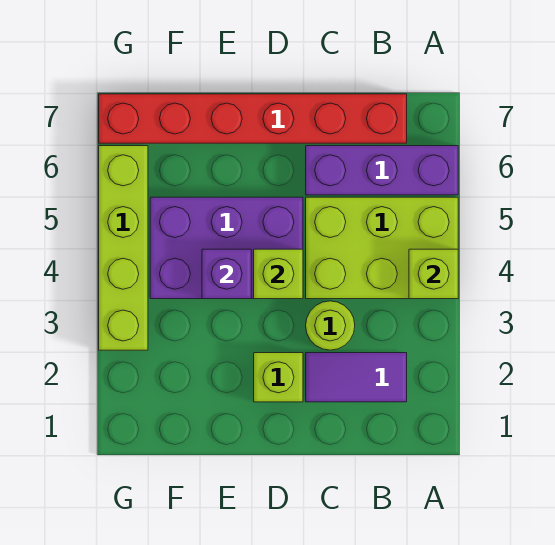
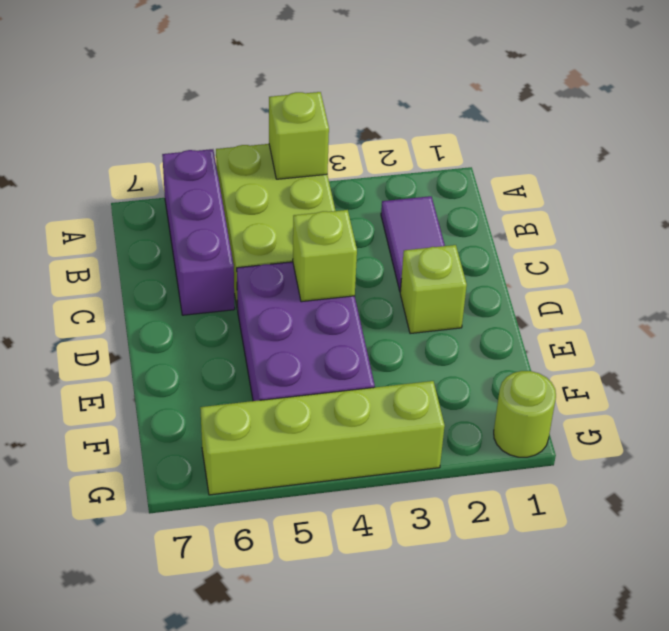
red 1x6 brick [99,94,407,143] -> none
lime 1x1 round brick [306,301,355,350] -> lime 1x1 round brick moved to [494,371,556,457]
purple 1x1 brick [202,249,251,299] -> none

